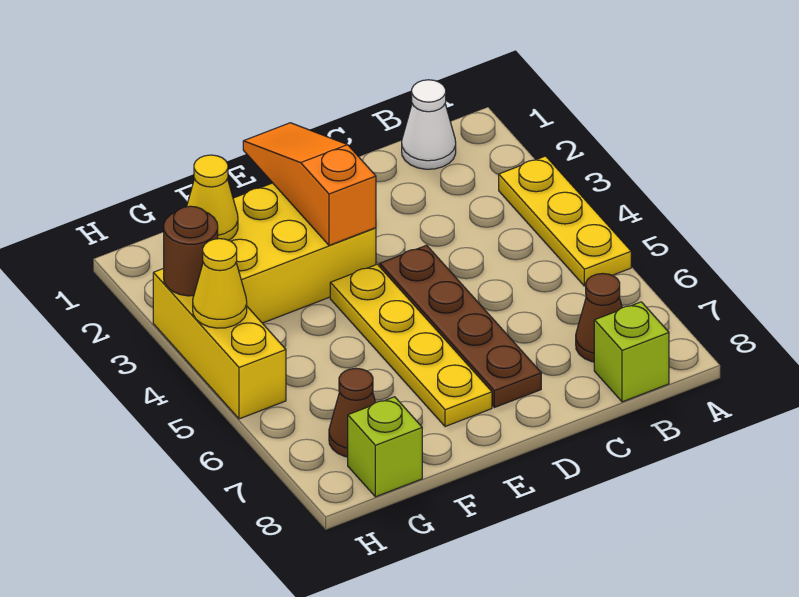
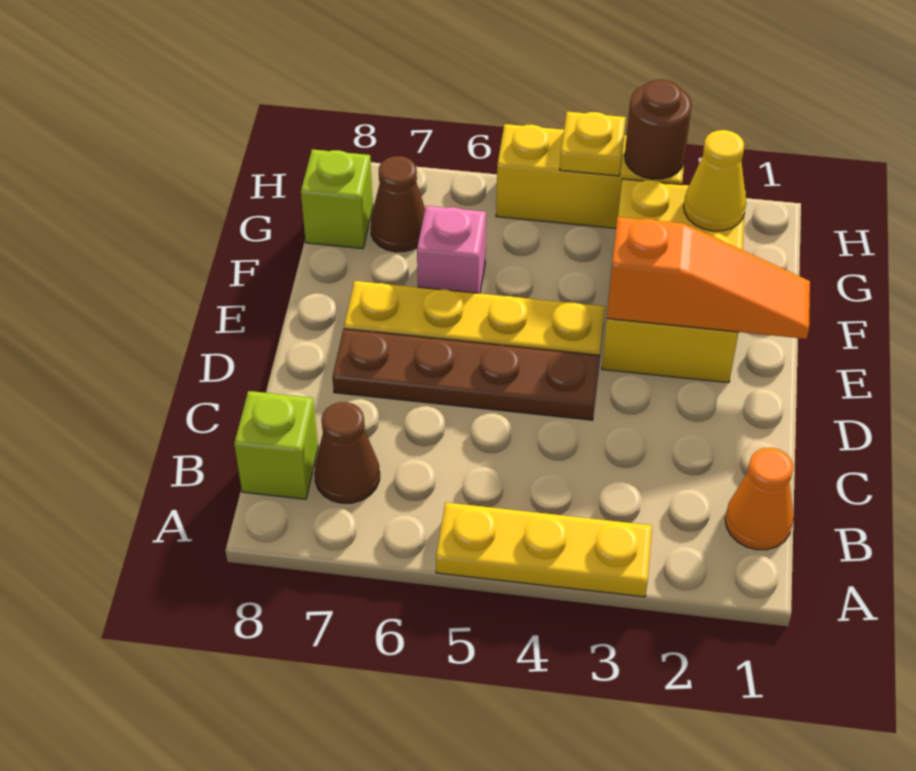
white 1x1 cone [402,80,456,169] -> orange 1x1 cone [725,448,794,550]
none -> pink 1x1 brick [417,206,486,293]
yellow 1x1 cone [193,239,247,328] -> yellow 1x1 plate [560,112,626,176]

